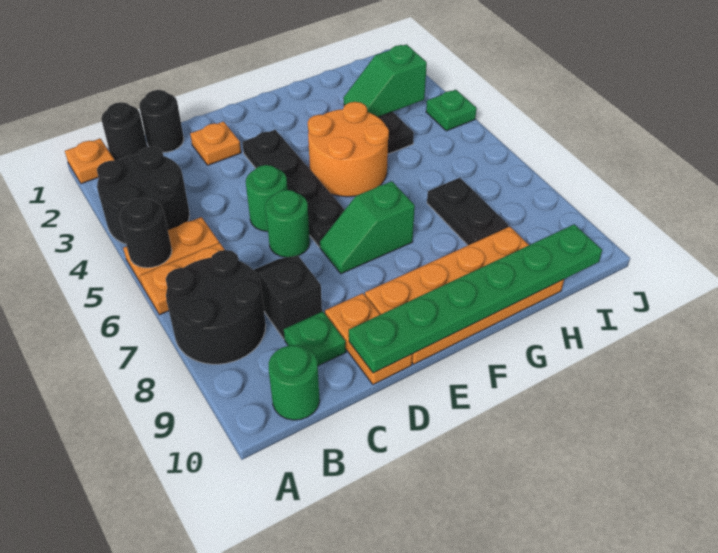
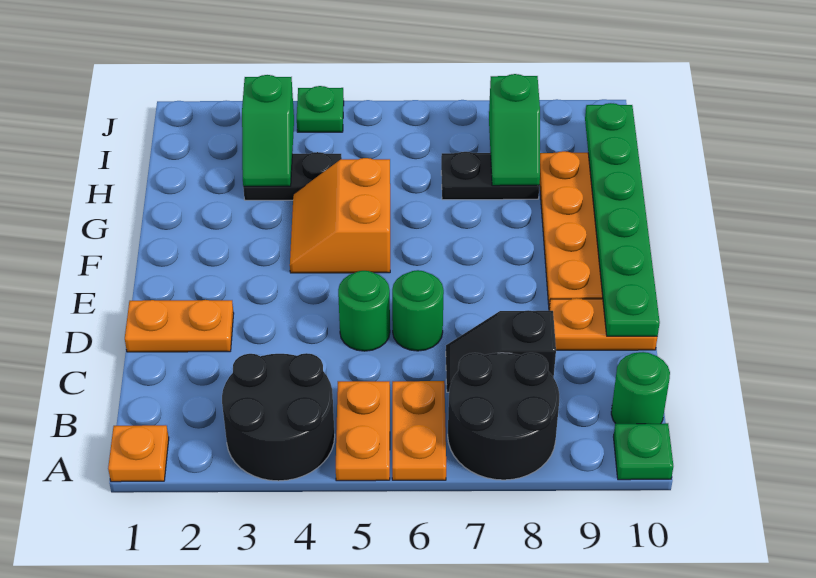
black 1x1 round brick [119,198,172,268] -> none
black 1x1 round brick [101,102,147,161] -> none
black 1x1 round brick [139,90,184,152] -> none
green 1x1 plate [284,311,346,366] -> green 1x1 plate moved to [614,423,673,480]
orange 1x1 plate [190,122,241,165] -> orange 1x2 plate [125,300,234,352]
black 1x4 plate [242,130,345,247] -> none
green 1x2 slope [320,181,415,274] -> green 1x2 slope moved to [489,74,540,186]
orange 2x2 round brick [308,102,389,197] -> orange 2x2 slope [290,158,390,273]

